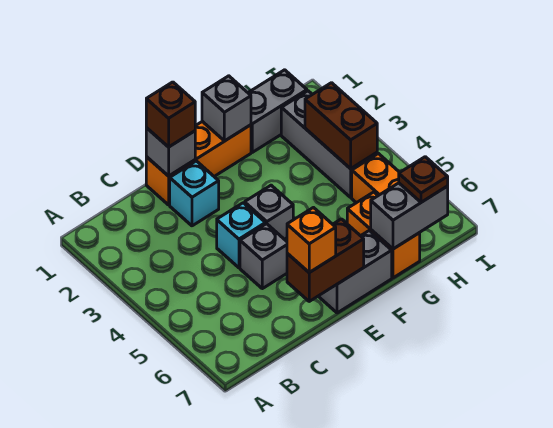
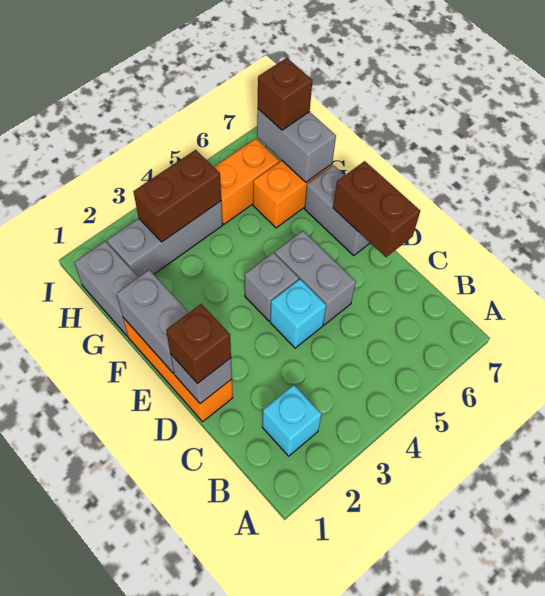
cyan 1x1 brick [170,161,219,226] -> cyan 1x1 brick moved to [262,385,322,456]
grey 1x1 brick [240,224,287,289] -> grey 1x2 brick [275,231,356,325]
orange 1x1 brick [287,208,336,272] -> none
grey 1x1 brick [202,76,251,141] -> grey 1x2 brick [116,270,189,373]
brown 1x1 plate [399,157,448,202] -> brown 1x1 brick [258,58,312,130]

